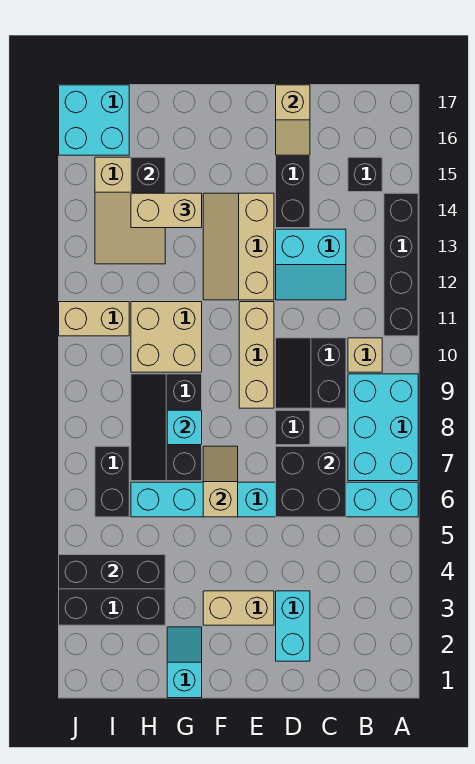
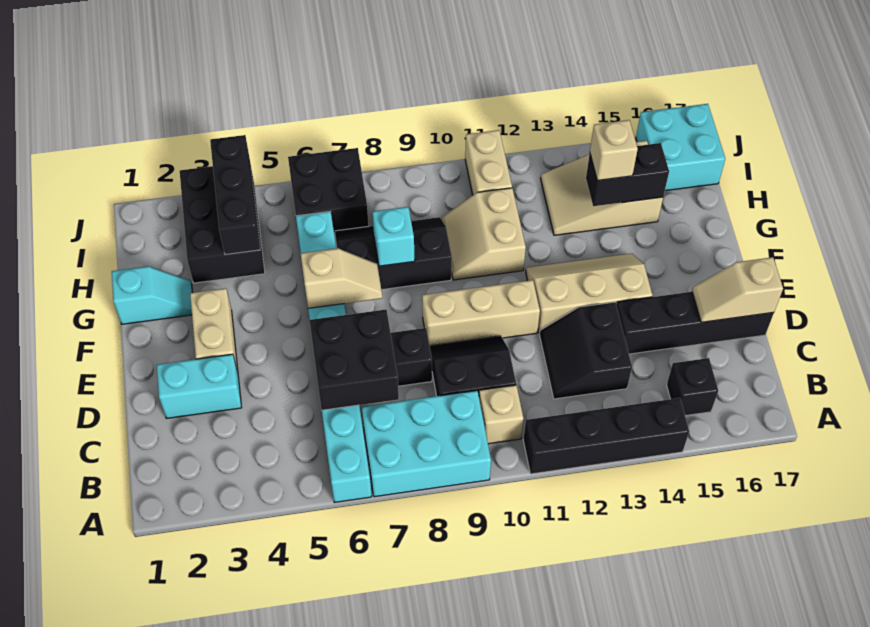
cyan 2x2 slope [276,229,346,300] -> black 2x2 slope [539,302,632,399]
tan 2x2 brick [131,302,202,372] -> tan 2x2 slope [442,188,526,280]
tan 1x2 brick [131,193,202,228] -> tan 1x1 brick [590,120,638,180]
black 1x2 brick [95,446,129,517] -> black 2x2 brick [288,148,369,234]

